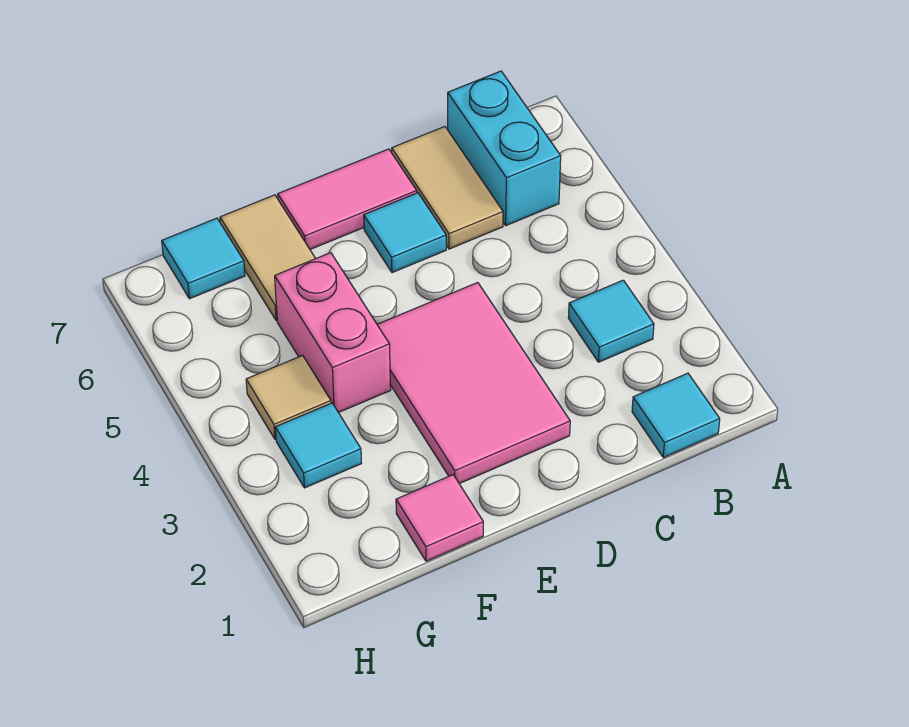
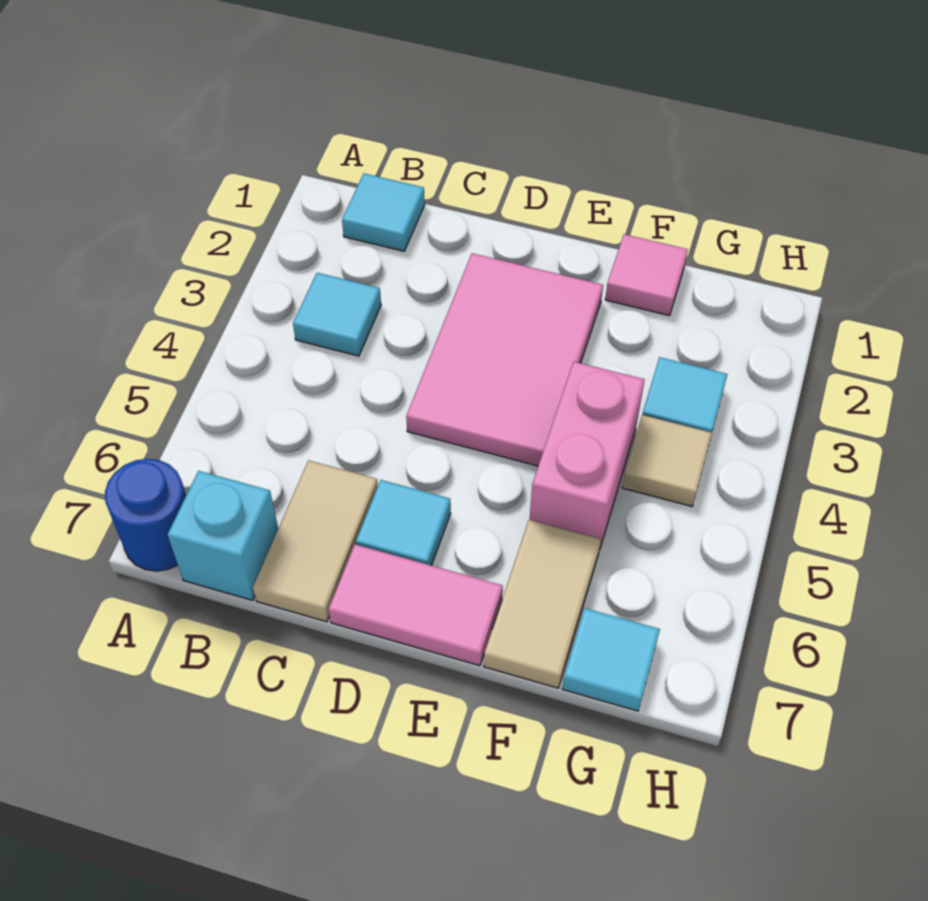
none -> blue 1x1 round brick [105,459,186,571]
cyan 1x2 brick [448,71,561,226] -> cyan 1x1 brick [168,471,278,600]

